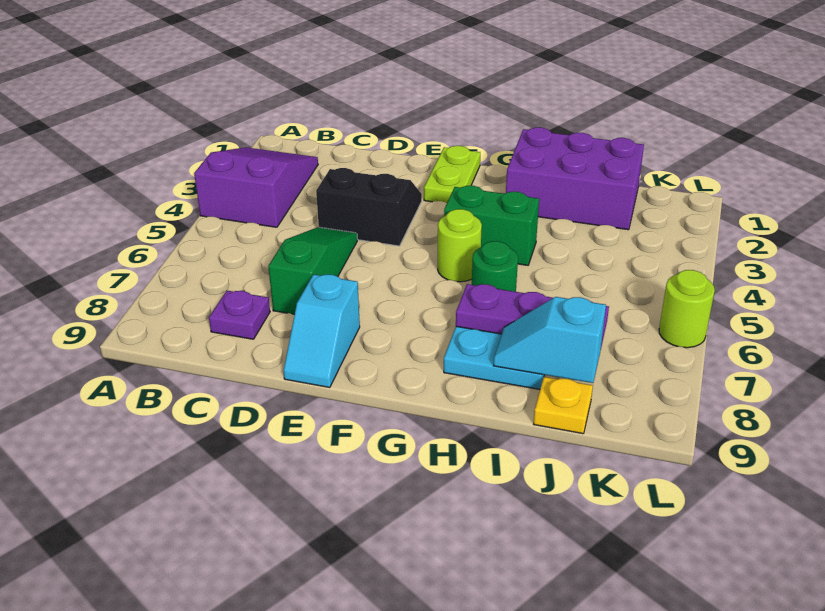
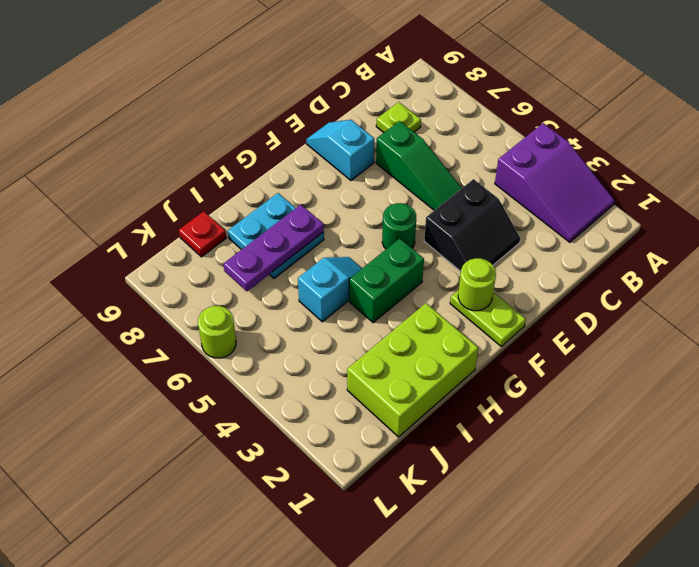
purple 1x1 plate [209,291,270,339] -> lime 1x1 plate [376,102,421,132]
lime 1x1 round brick [438,209,482,282] -> lime 1x1 round brick moved to [458,258,496,311]
purple 2x3 brick [506,127,644,230] -> lime 2x3 brick [347,303,478,437]
green 1x1 round brick [472,241,518,292] -> green 1x1 round brick moved to [382,203,416,249]
cyan 1x2 slope [493,297,606,383] -> cyan 1x2 slope moved to [298,257,362,322]
yellow 1x1 plate [534,377,593,434] -> red 1x1 plate [179,211,226,257]

